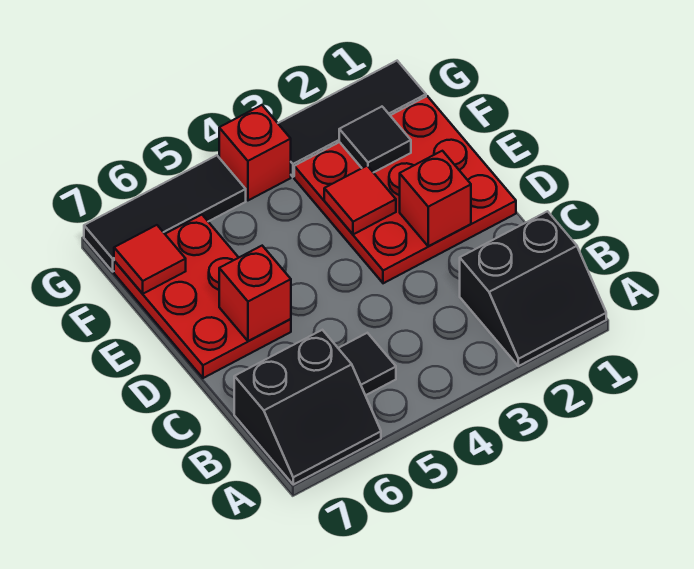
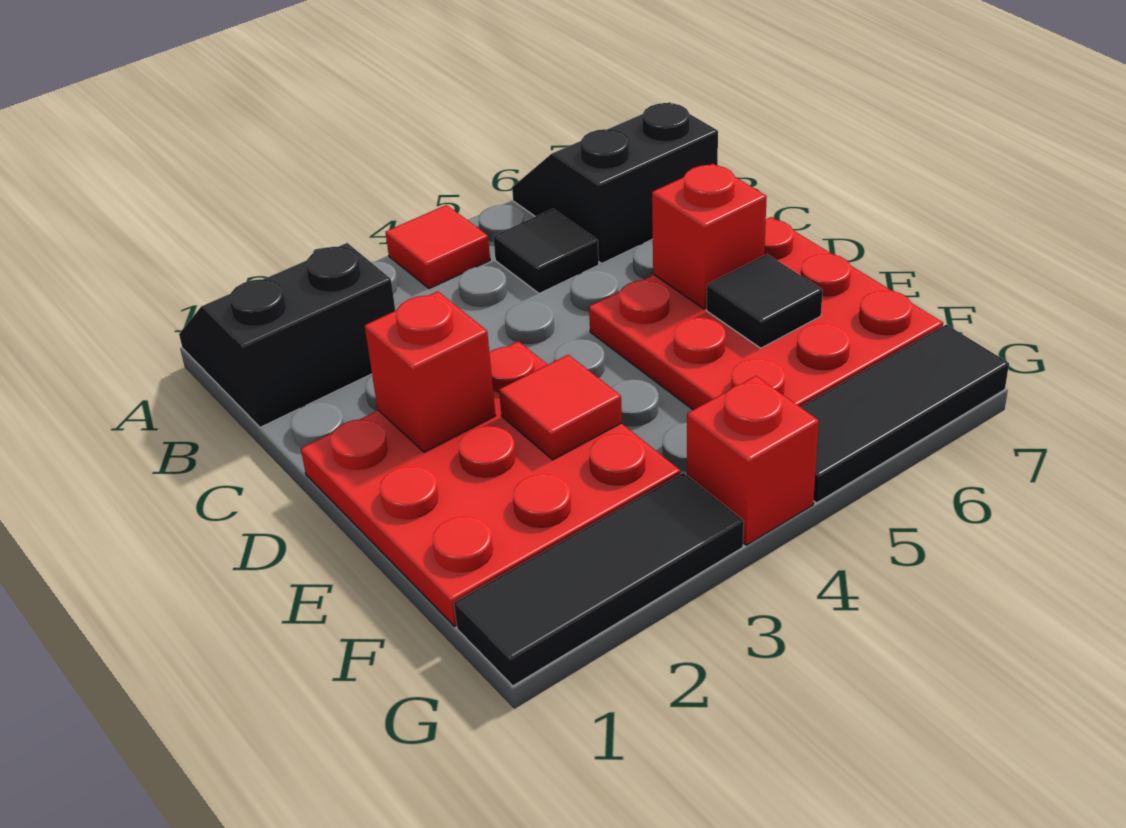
red 2x3 plate [114,215,291,378] -> red 3x3 plate [589,217,943,410]
black 1x1 tile [339,107,411,173] -> black 1x1 tile moved to [707,254,823,348]
red 1x1 tile [114,225,186,294] -> red 1x1 tile moved to [386,205,490,289]

